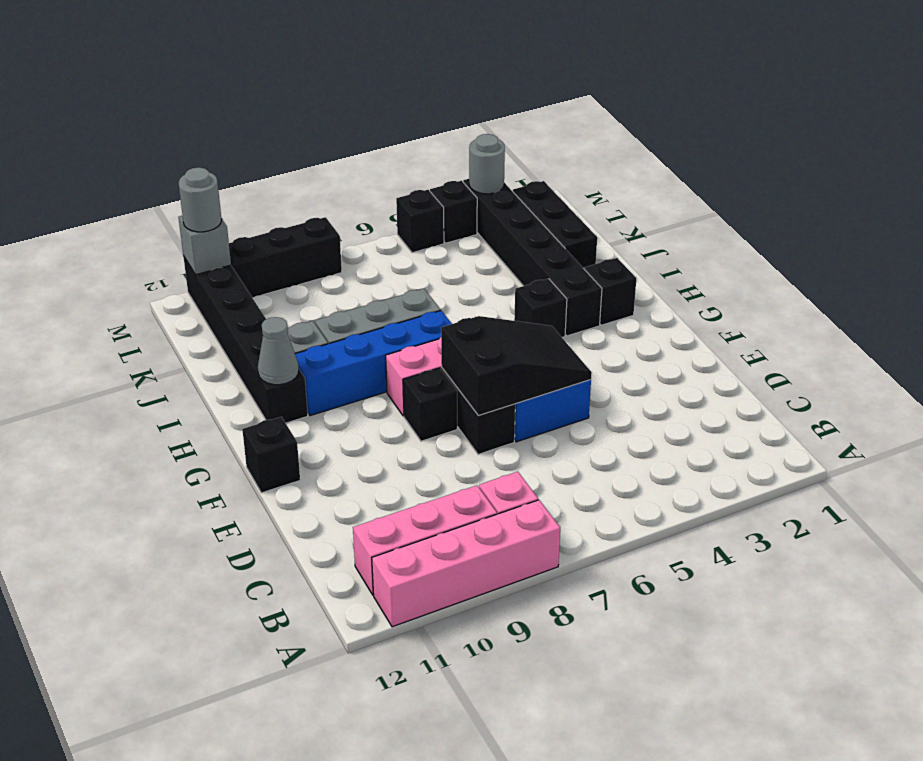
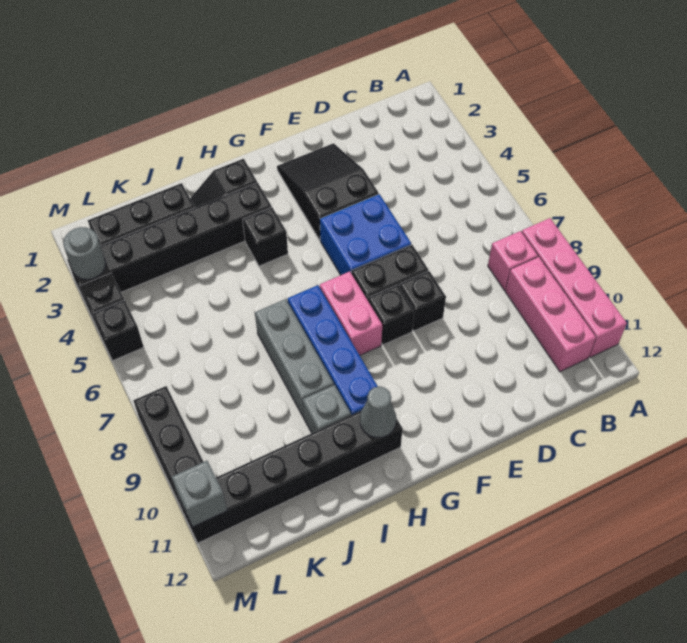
black 2x3 slope [441,316,592,415] -> black 2x3 slope moved to [277,143,379,240]
black 1x1 brick [242,417,300,493] -> black 1x1 brick moved to [399,271,446,331]
grey 1x1 round brick [179,167,222,232] -> none

